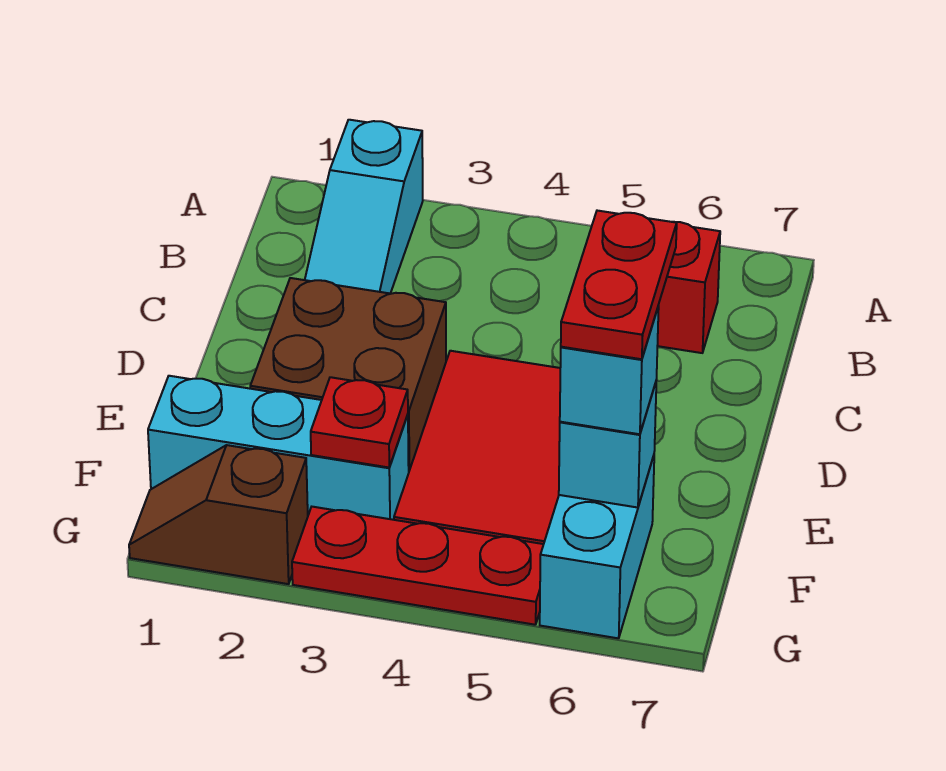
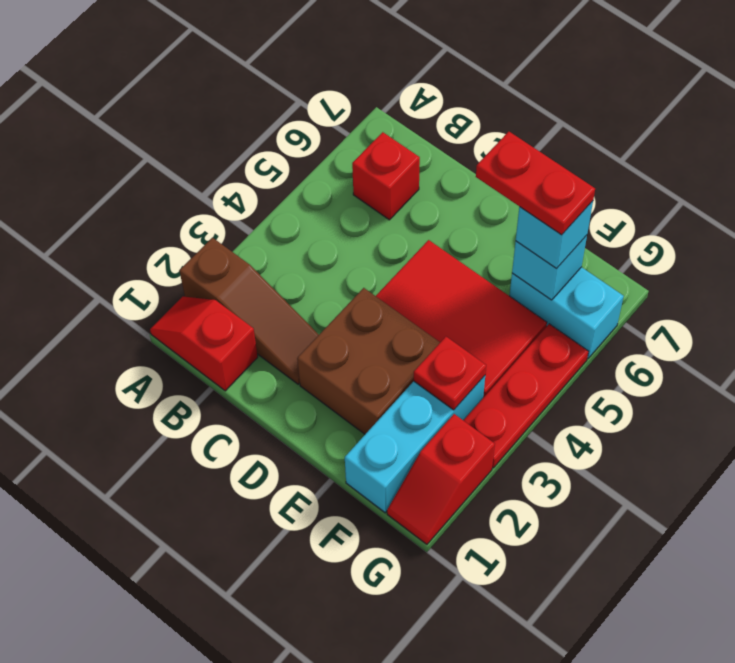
none -> red 1x2 slope [150,297,258,391]
cyan 1x3 slope [305,120,423,294] -> brown 1x3 slope [179,238,319,384]
brown 1x2 slope [129,445,308,584] -> red 1x2 slope [387,414,495,544]

